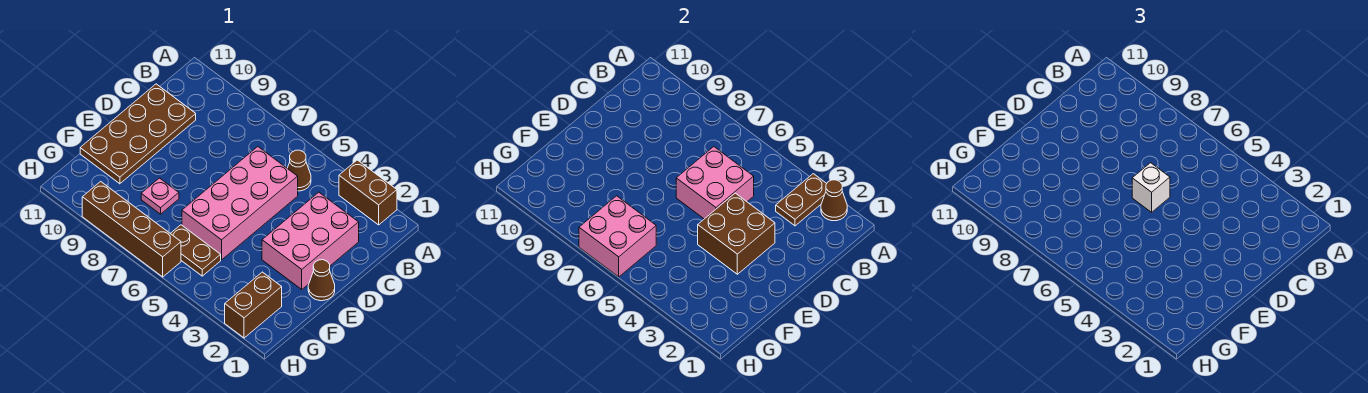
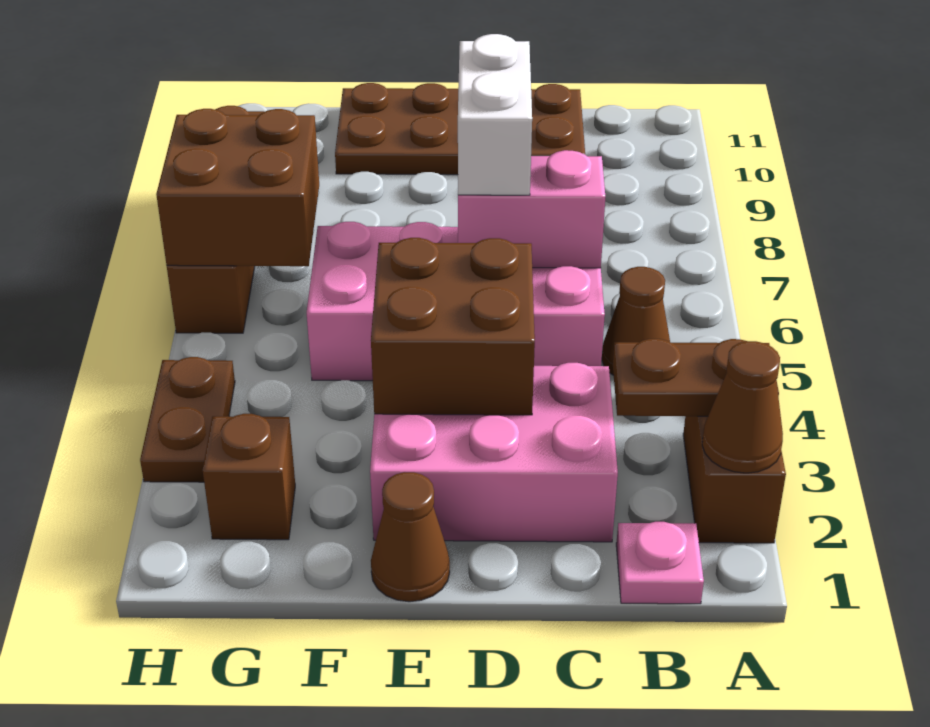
pink 2x2 brick [676,147,754,219] -> pink 1x2 brick [458,150,605,268]
white 1x1 brick [1132,163,1170,212] -> white 1x2 brick [458,34,532,195]
pink 1x1 plate [141,178,179,214] -> pink 1x1 plate moved to [616,522,704,604]
brown 1x2 brick [225,272,282,338] -> brown 1x1 brick [203,414,295,540]
brown 1x2 plate [170,225,221,276] -> brown 1x2 plate moved to [140,357,235,482]
pink 2x2 brick [579,196,656,277] -> brown 2x2 brick [156,109,319,266]

